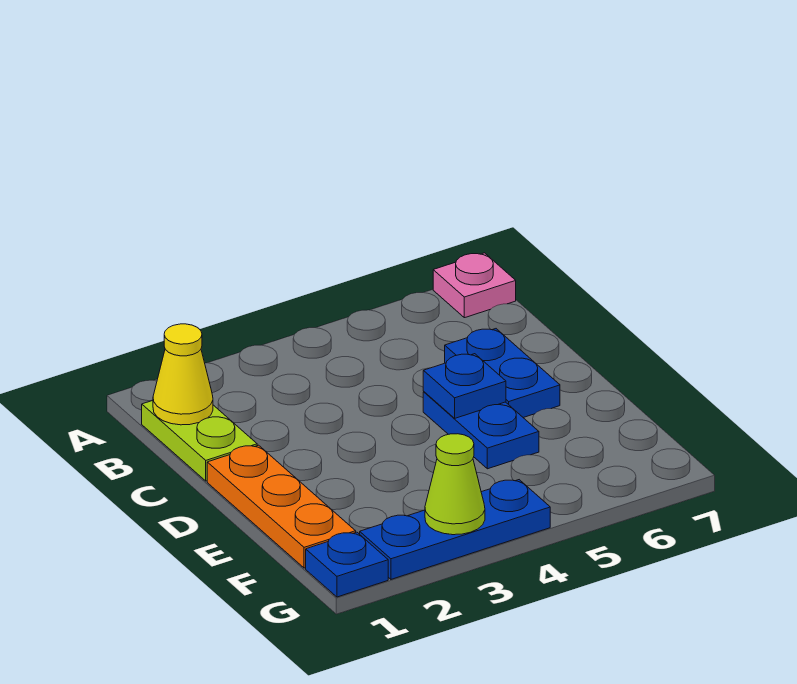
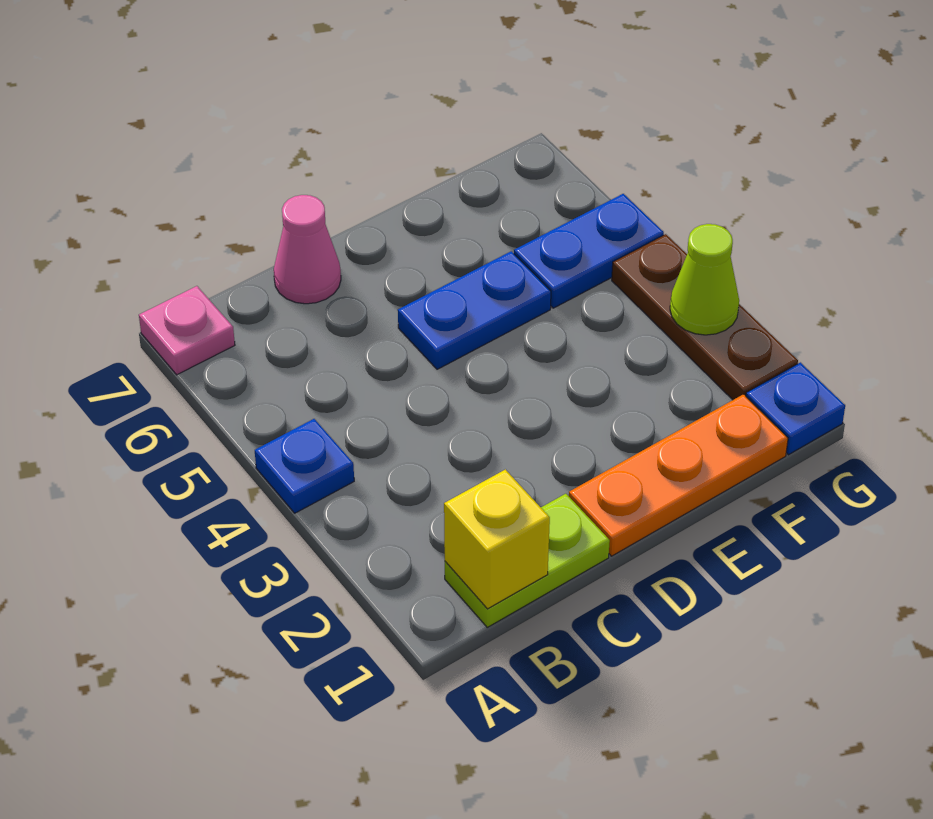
yellow 1x1 cone [153,324,213,425] -> yellow 1x1 brick [444,469,550,609]
blue 1x2 plate [445,329,560,418] -> blue 1x2 plate moved to [514,194,664,308]
none -> pink 1x1 cone [274,195,341,304]
blue 1x1 plate [423,354,506,418] -> blue 1x1 plate moved to [255,419,354,513]
blue 1x3 plate [360,480,550,579] -> brown 1x3 plate [612,234,798,400]

